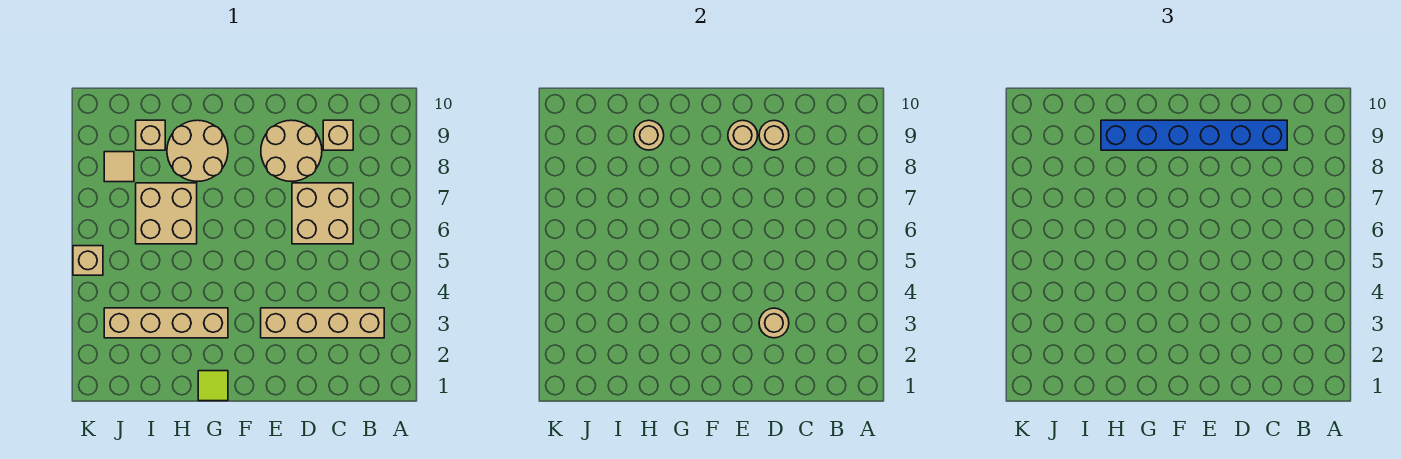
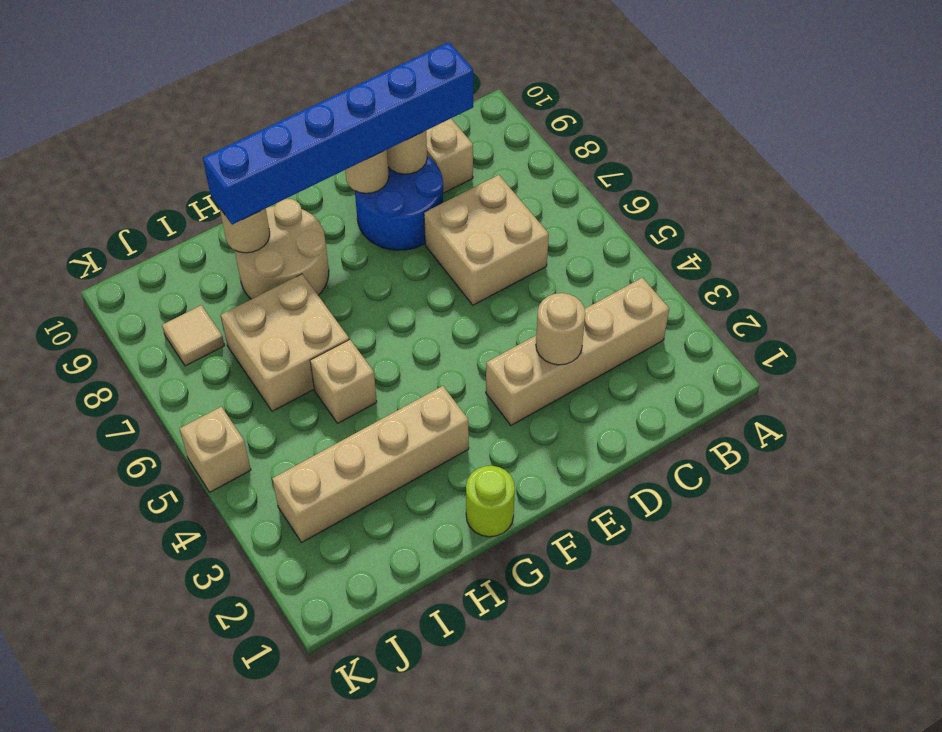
tan 2x2 round brick [261,120,322,181] -> blue 2x2 round brick [355,156,443,250]
lime 1x1 tile [198,371,228,401] -> lime 1x1 round brick [466,466,515,537]
tan 1x1 brick [136,120,165,150] -> tan 1x1 brick moved to [310,340,377,423]

